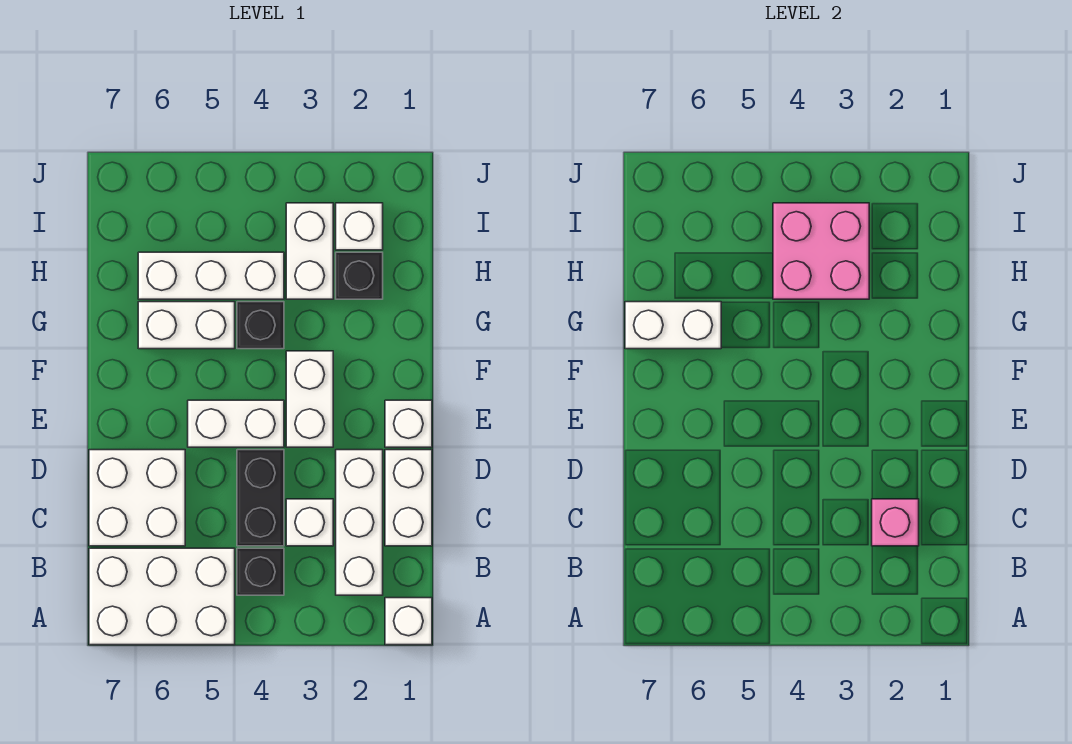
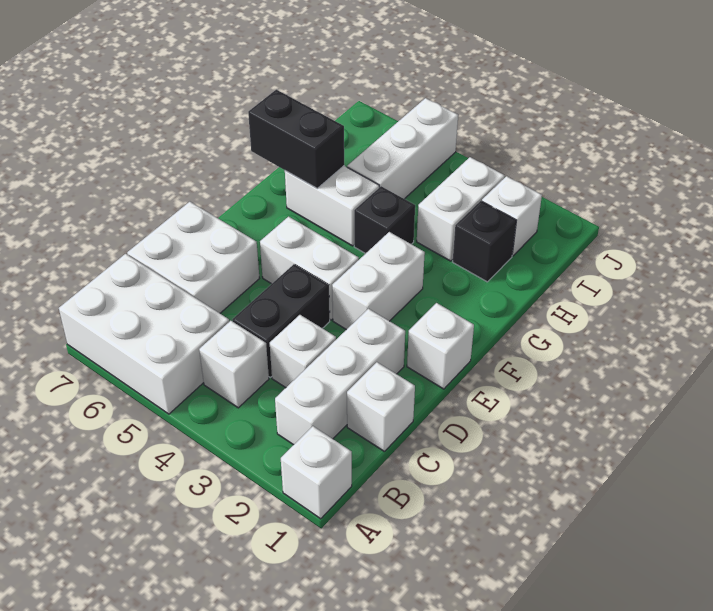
black 1x1 brick [237,548,284,595] -> white 1x1 brick [199,321,269,408]
white 1x2 brick [385,450,432,546] -> white 1x1 brick [347,362,415,452]
pink 1x1 brick [872,499,919,546] -> none
white 1x2 brick [625,302,721,349] -> black 1x2 brick [248,90,344,188]
pink 2x2 brick [773,203,869,299] -> none
white 1x3 brick [138,252,284,299] -> white 1x3 brick turned to [347,98,458,199]

